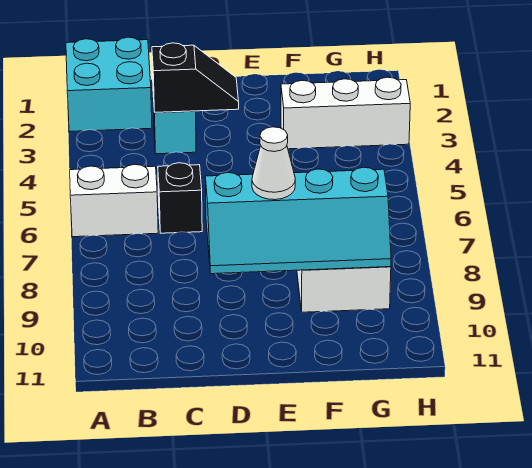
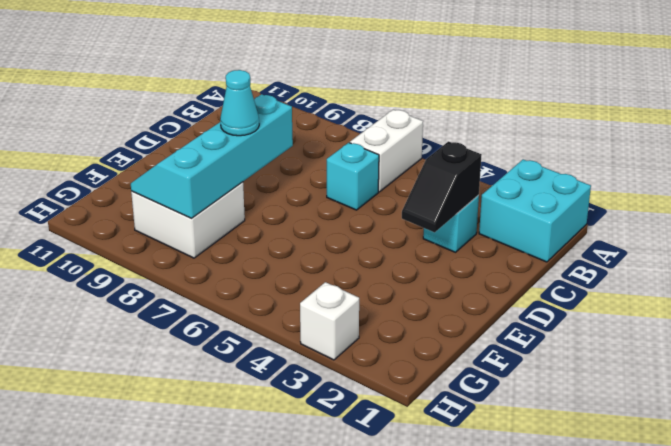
black 1x1 brick [158,163,202,233] -> cyan 1x1 brick [327,143,379,210]
white 1x1 cone [252,127,295,200] -> cyan 1x1 cone [220,70,259,136]
white 1x3 brick [281,77,410,149] -> white 1x1 brick [300,282,359,360]

